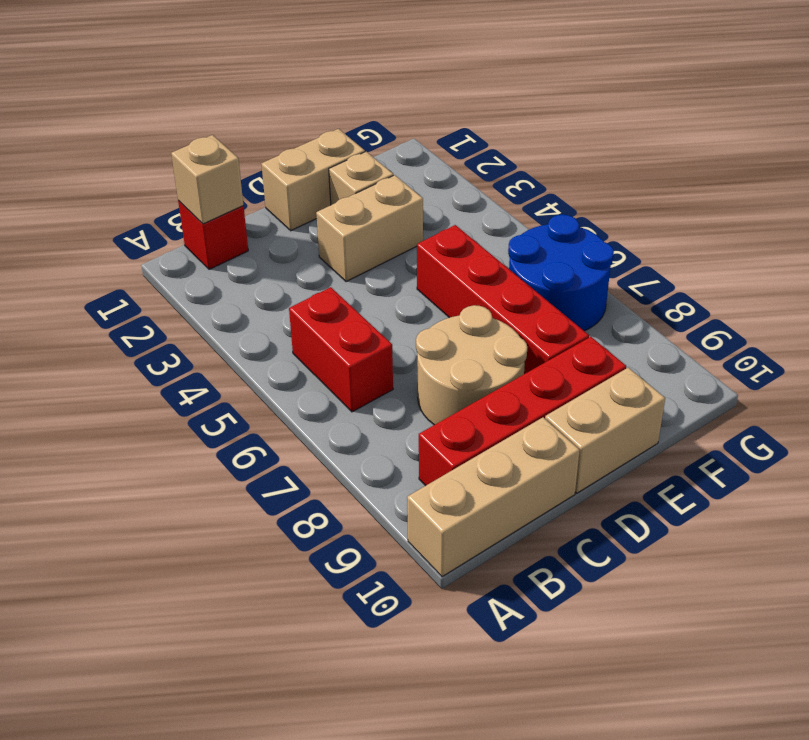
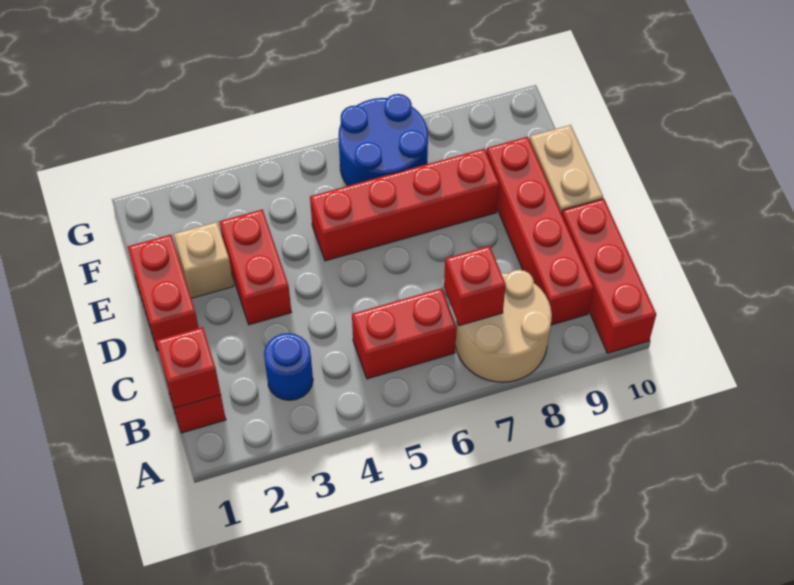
tan 1x3 brick [407,417,580,577] -> red 1x3 brick [562,199,656,353]
tan 1x1 brick [171,135,243,224] -> red 1x1 brick [156,327,221,408]
none -> blue 1x1 round brick [264,333,313,400]
none -> red 1x1 brick [444,246,506,326]
tan 2x2 round brick [416,305,527,425] -> tan 2x2 round brick moved to [456,270,552,382]
tan 1x2 brick [261,129,365,231] -> red 1x2 brick [128,235,199,351]
tan 1x2 brick [316,175,423,282] -> red 1x2 brick [219,209,291,325]

